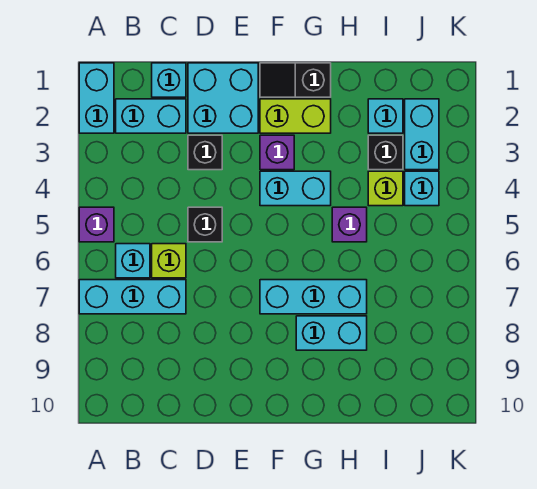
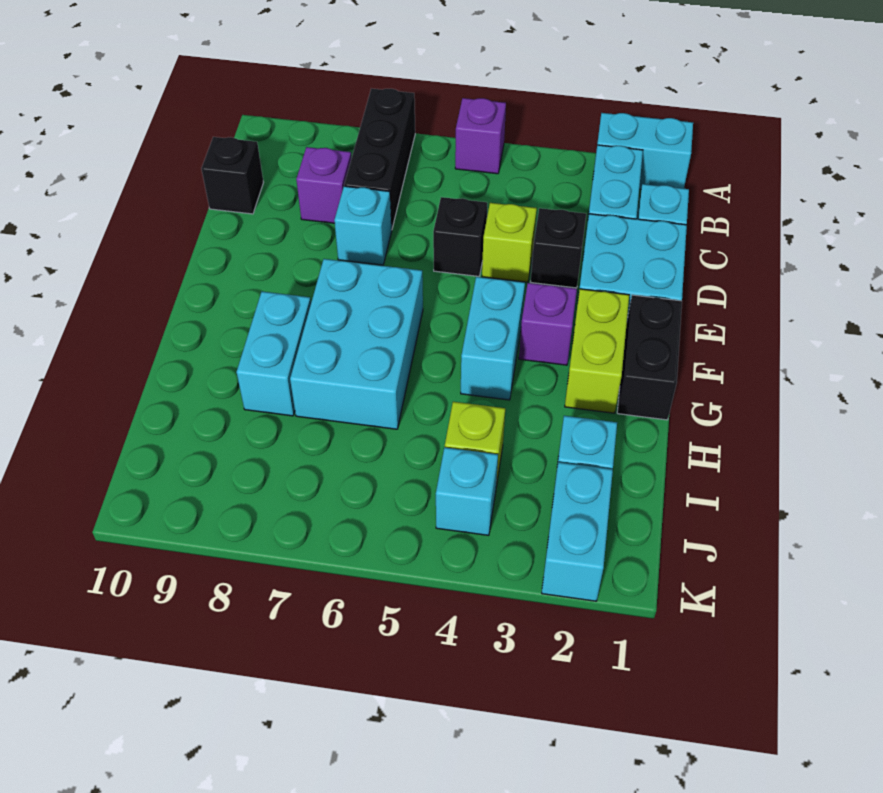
cyan 1x3 brick [79,280,186,314] -> black 1x3 brick [344,88,415,229]
cyan 1x1 brick [116,244,150,278] -> cyan 1x1 brick moved to [334,186,392,265]
lime 1x1 brick [152,244,186,278] -> lime 1x1 brick moved to [482,203,537,282]
black 1x2 slope [260,63,331,97] -> black 1x2 brick [617,295,682,420]
cyan 1x3 brick [260,280,367,314] -> cyan 2x3 brick [290,259,423,429]
purple 1x1 brick [332,207,367,242] -> purple 1x1 brick moved to [296,147,352,223]
black 1x1 brick [368,135,403,170] -> black 1x1 brick moved to [201,137,263,214]
cyan 1x2 brick [405,99,439,170] -> cyan 1x2 brick turned to [542,462,613,601]

